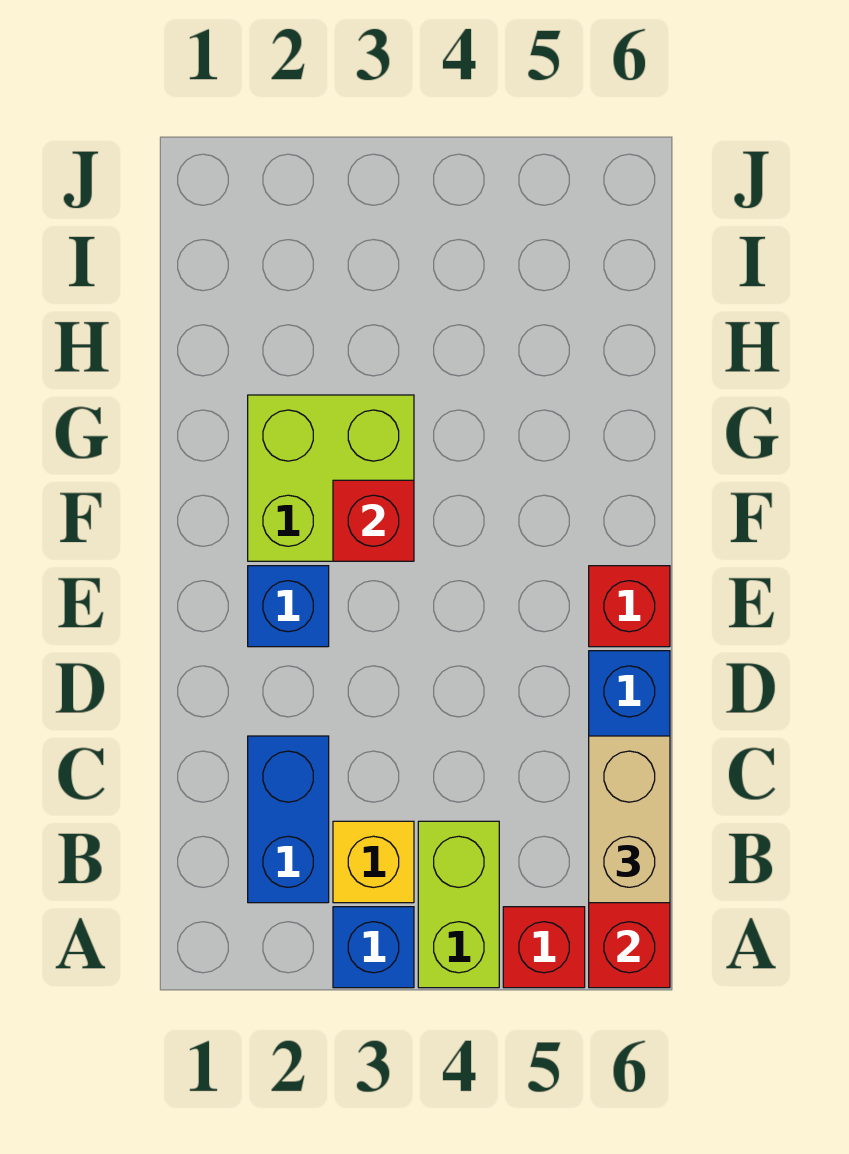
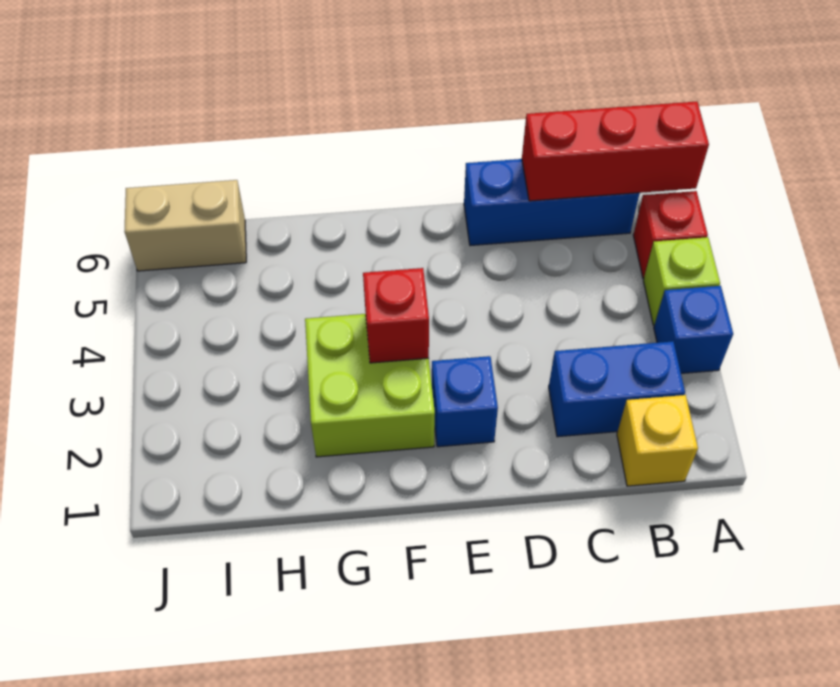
lime 1x2 brick [418,821,499,988] -> lime 1x1 brick [643,237,720,325]
yellow 1x1 brick [333,821,414,903] -> yellow 1x1 brick moved to [617,395,698,486]
tan 1x2 brick [589,736,670,903] -> tan 1x2 brick moved to [124,180,246,271]
red 1x1 brick [589,566,670,647] -> none

